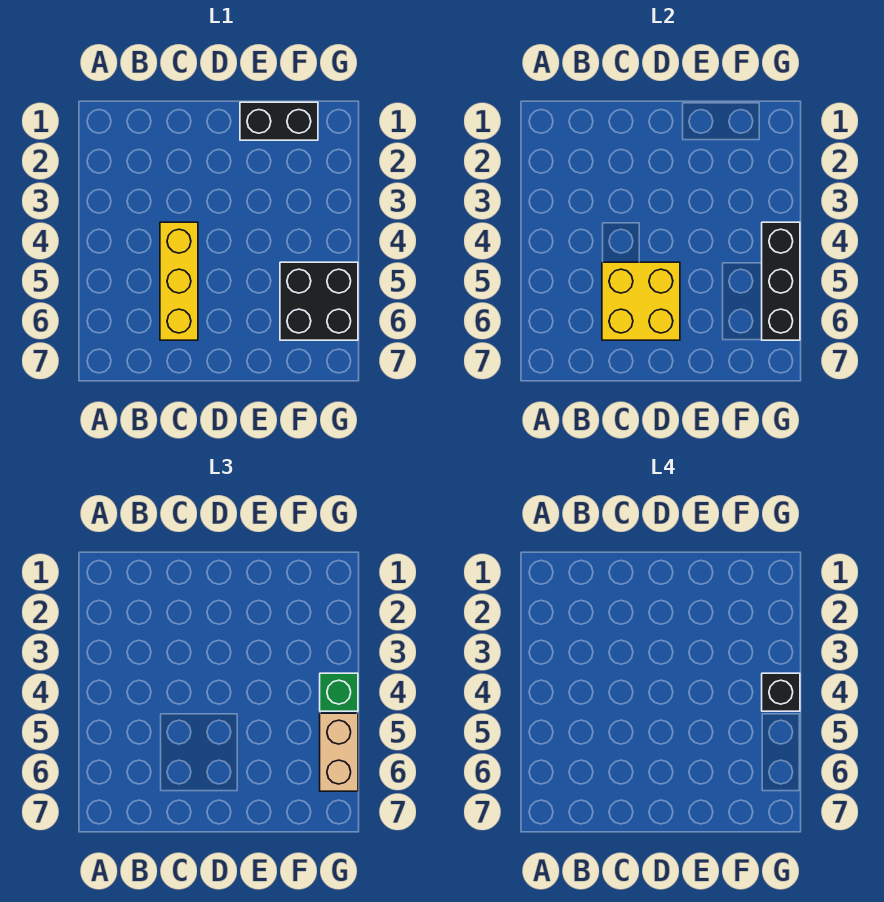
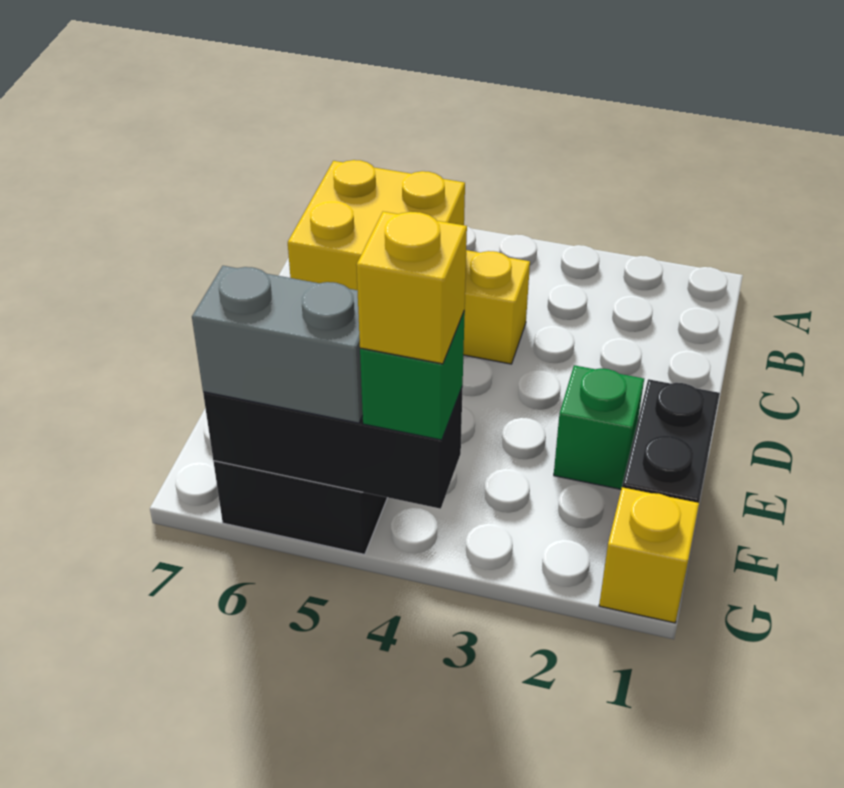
none -> green 1x1 brick [554,365,644,489]
none -> yellow 1x1 brick [599,487,699,623]
black 1x1 brick [762,673,800,711] -> yellow 1x1 brick [356,212,467,364]
tan 1x2 brick [320,713,358,791] -> grey 1x2 brick [192,266,363,423]

